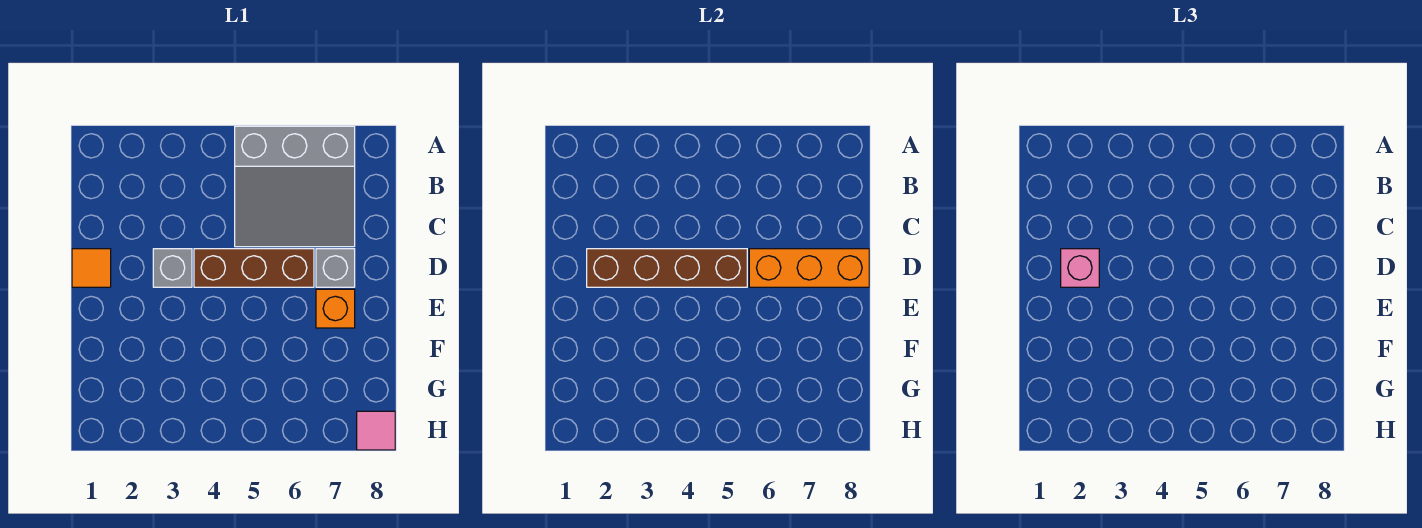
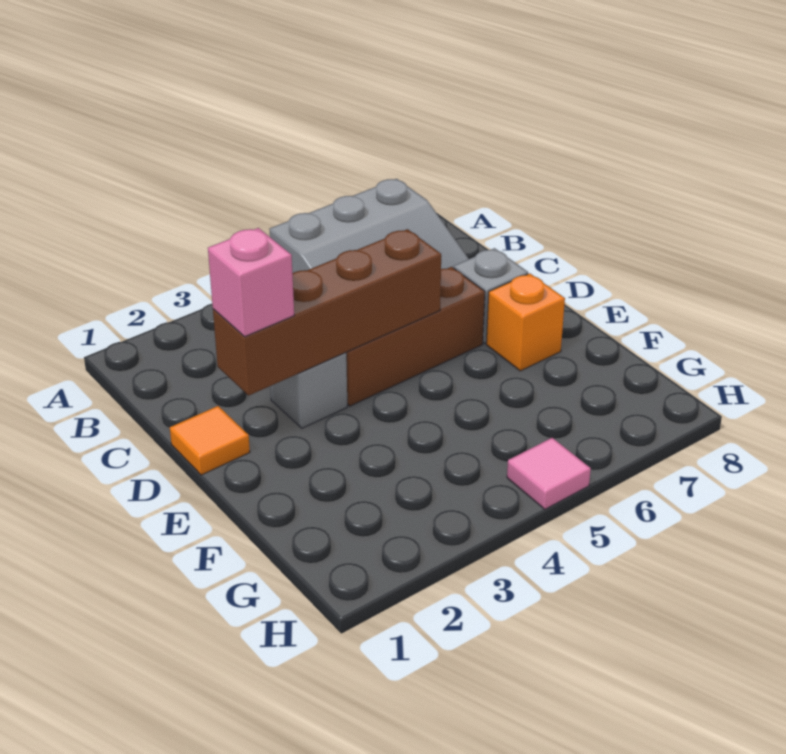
orange 1x3 brick [749,249,869,287] -> none
pink 1x1 tile [357,411,395,450] -> pink 1x1 tile moved to [507,438,591,509]

